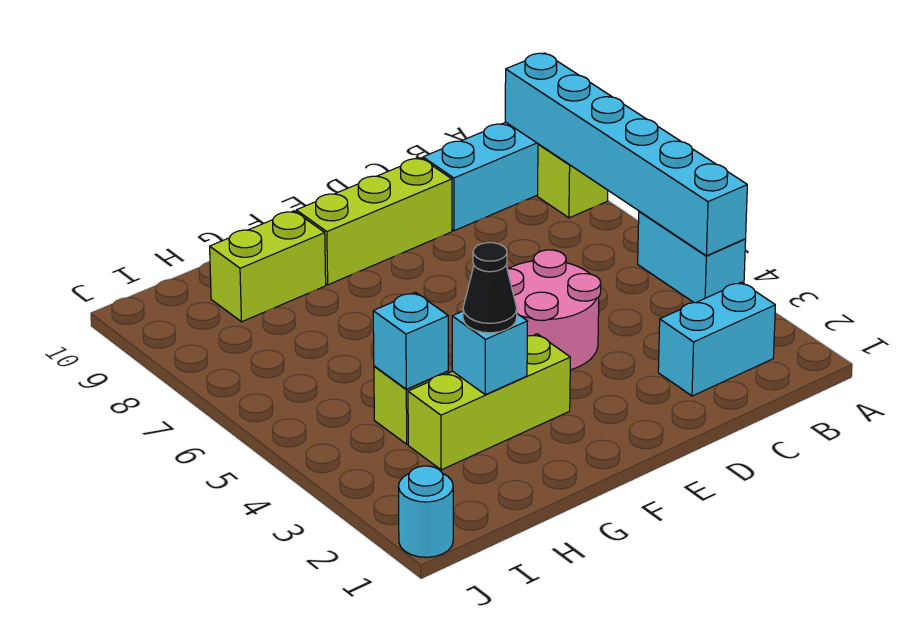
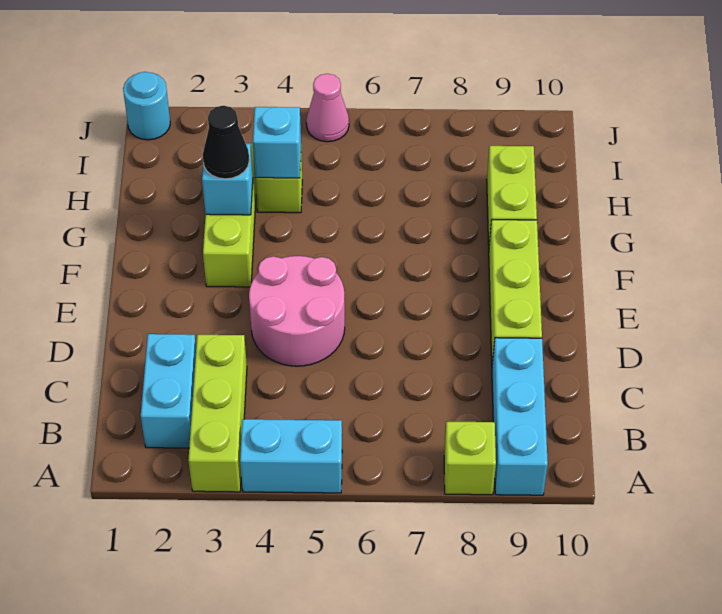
none -> lime 1x3 brick [188,335,247,492]
cyan 1x6 brick [505,53,747,256] -> none
none -> pink 1x1 cone [306,74,349,142]

